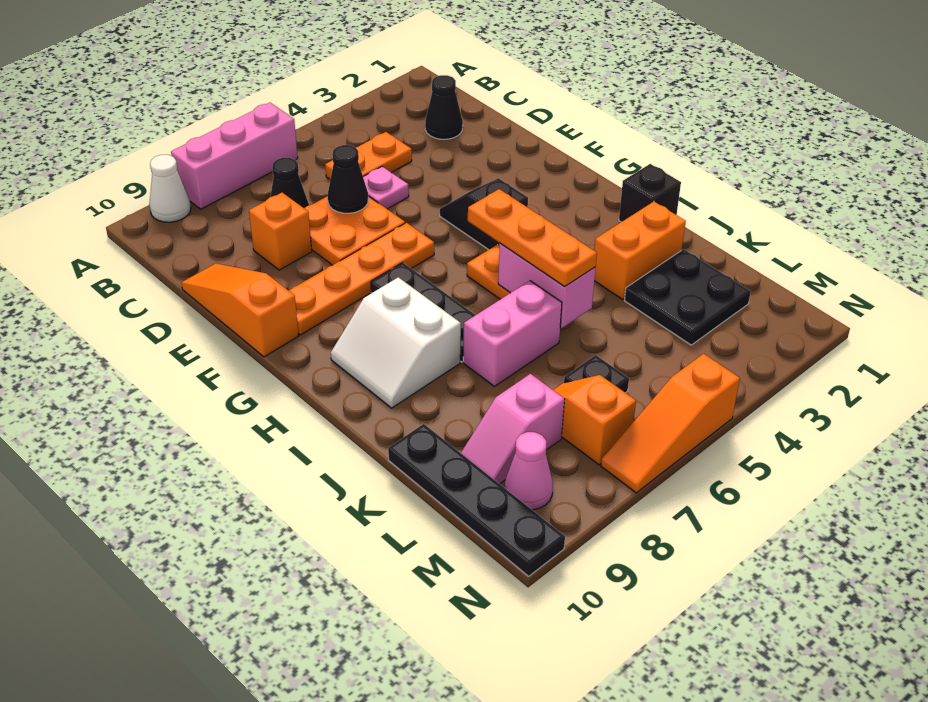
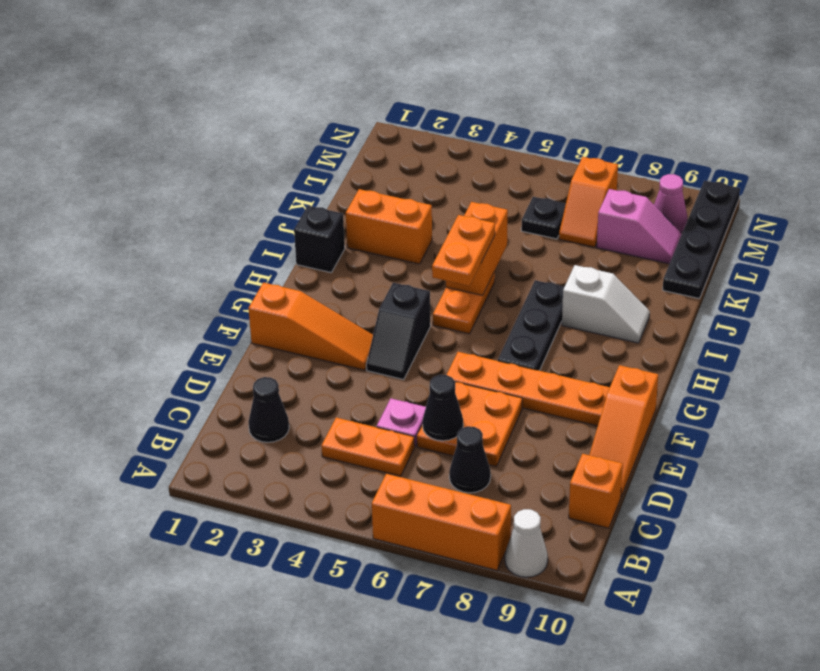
pink 1x3 brick [171,103,298,209] -> orange 1x3 brick [372,474,511,570]
orange 1x1 brick [249,193,312,270] -> orange 1x1 brick moved to [569,454,623,528]
orange 1x3 plate [468,189,597,286] -> orange 1x2 plate [432,215,495,286]
white 2x2 slope [331,277,461,408] -> white 1x2 slope [562,265,650,343]
pink 1x2 brick [498,243,596,328] -> orange 1x2 brick [446,202,508,295]
pink 1x2 brick [463,281,562,386] -> none
black 2x2 plate [624,249,751,345] -> none
orange 1x3 slope [601,354,740,493] -> orange 1x3 slope moved to [248,283,373,370]

